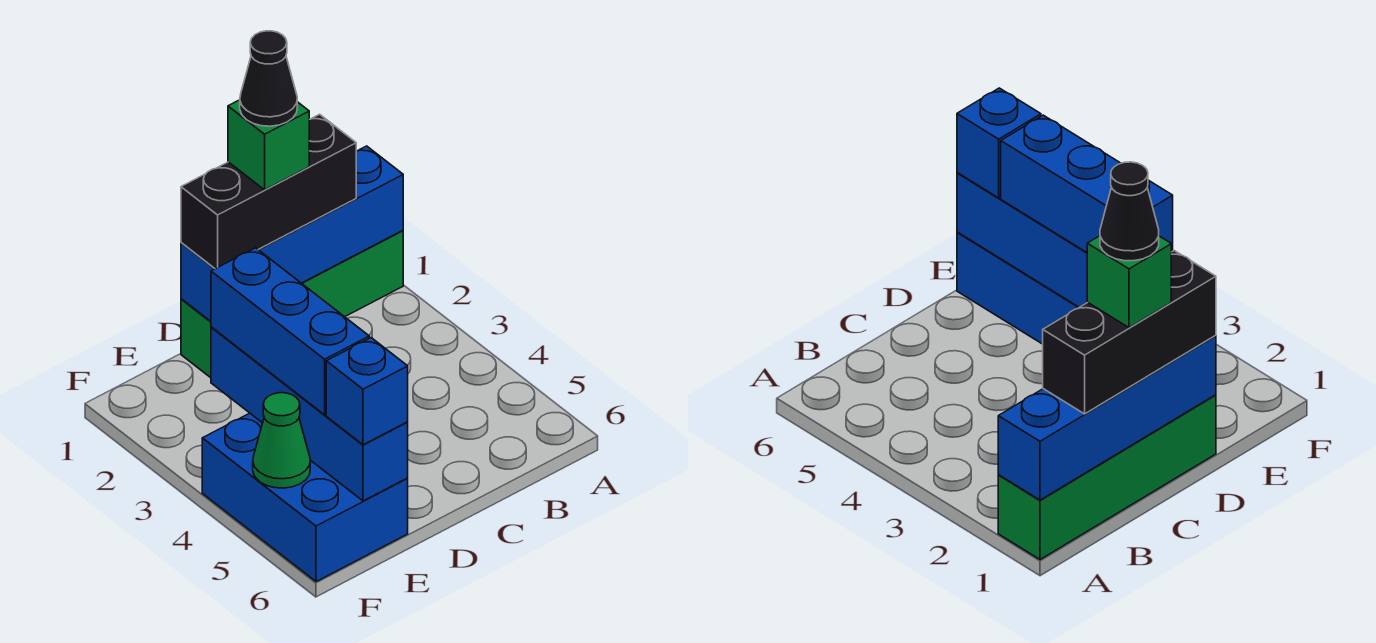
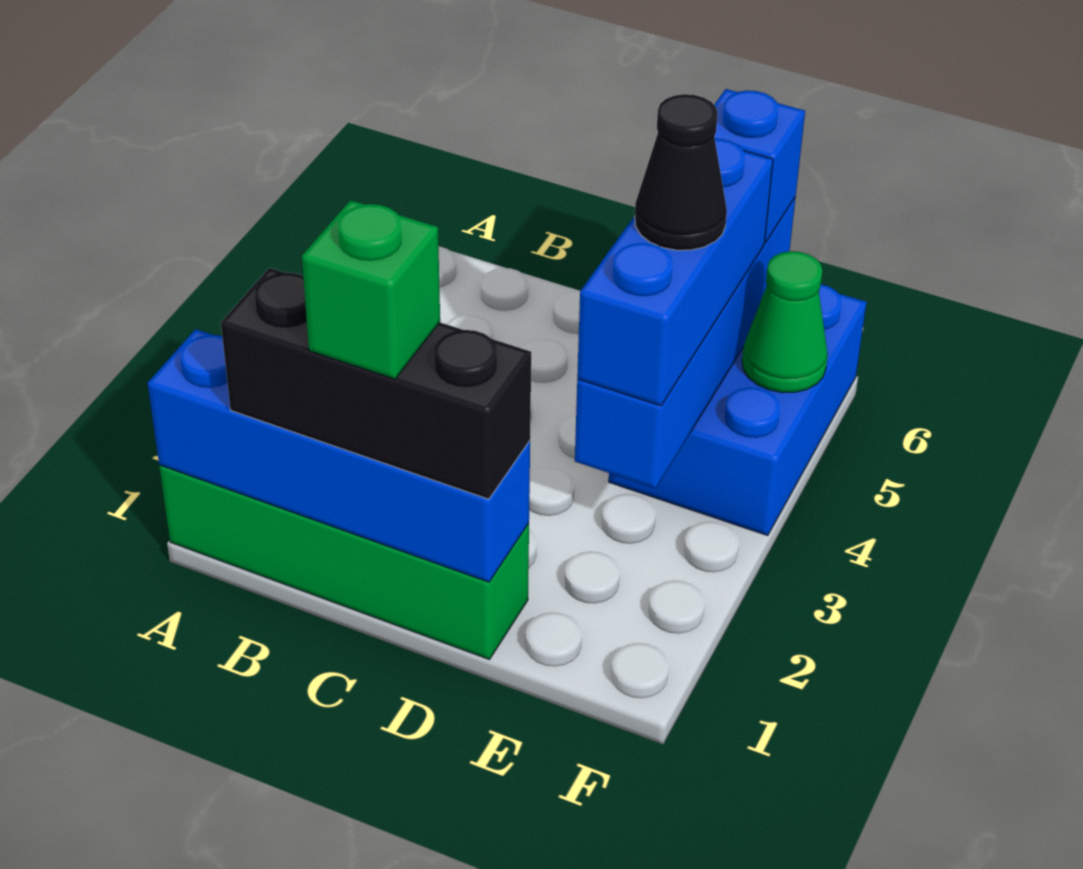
black 1x1 cone [240,31,297,126] -> black 1x1 cone moved to [635,94,727,250]

